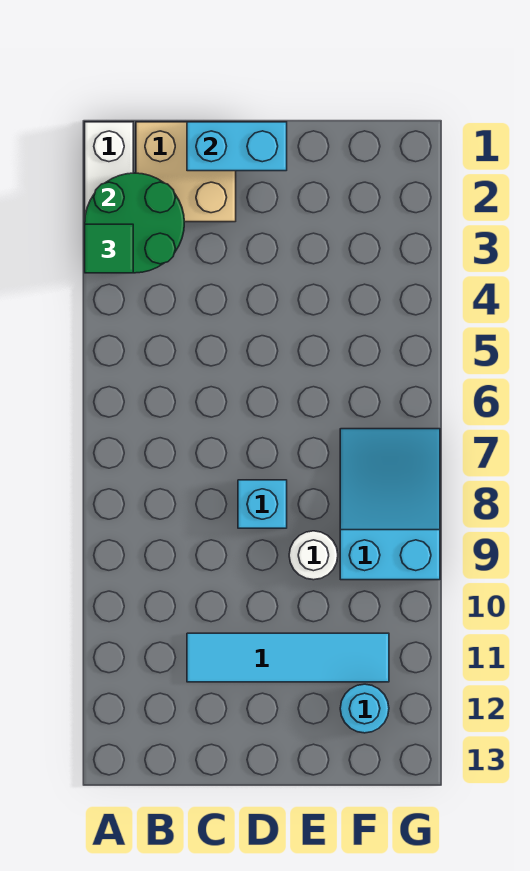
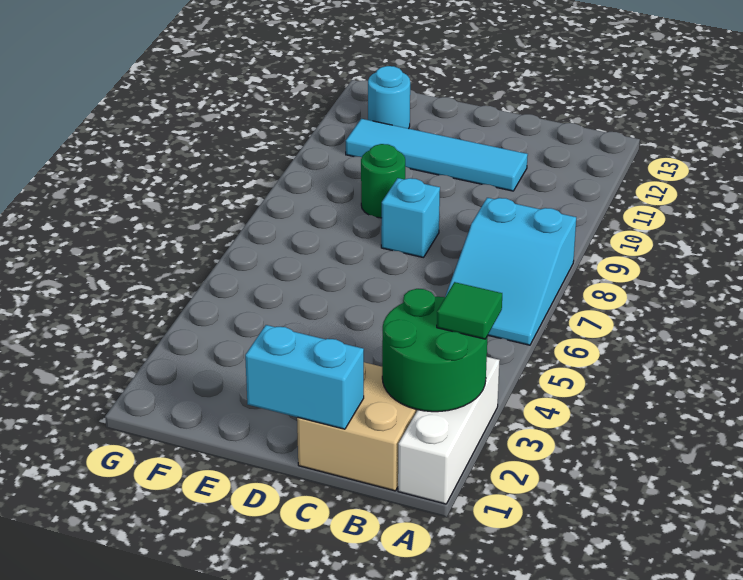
white 1x1 round brick [289,531,338,580] -> green 1x1 round brick [361,144,405,218]
cyan 2x3 slope [340,429,440,580] -> cyan 2x3 slope moved to [445,198,576,345]

